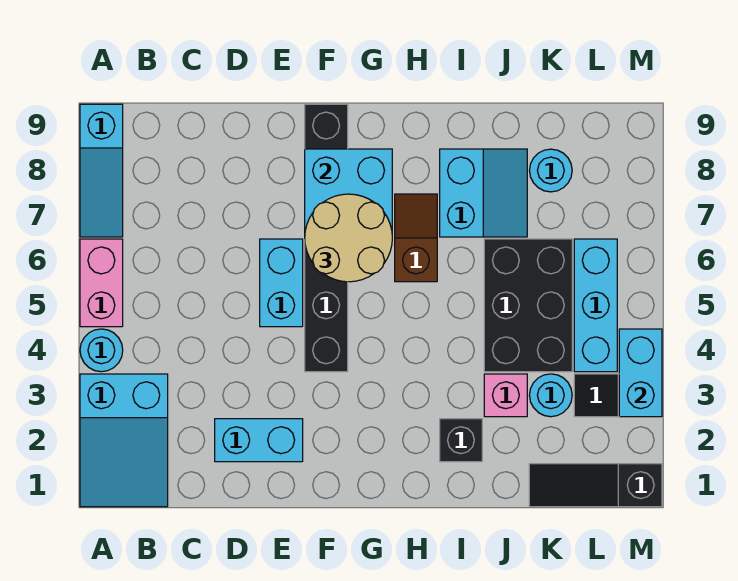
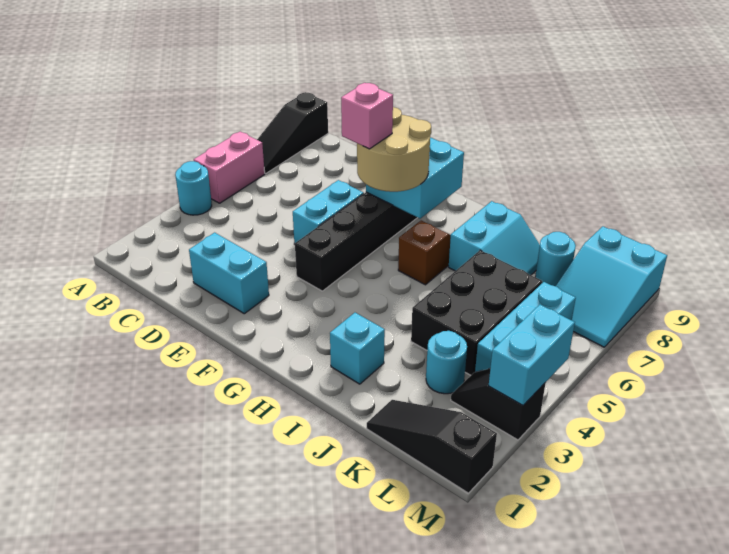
cyan 2x3 slope [80,374,168,507] -> cyan 2x3 slope moved to [556,226,667,347]
cyan 1x3 slope [80,104,123,237] -> black 1x3 slope [257,92,328,173]
black 1x1 brick [440,419,482,462] -> cyan 1x1 brick [330,313,385,384]
pink 1x1 brick [484,374,527,417] -> pink 1x1 brick moved to [341,83,393,149]

